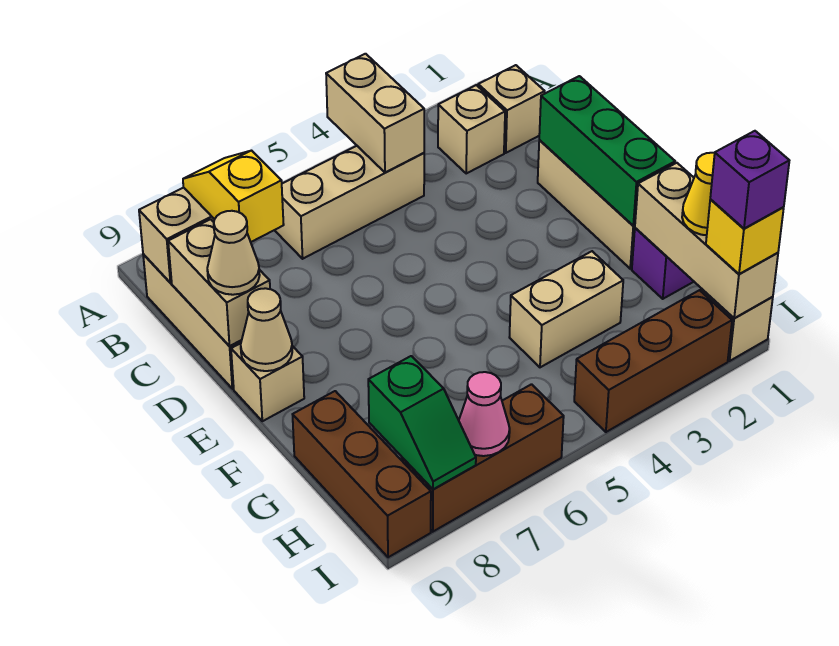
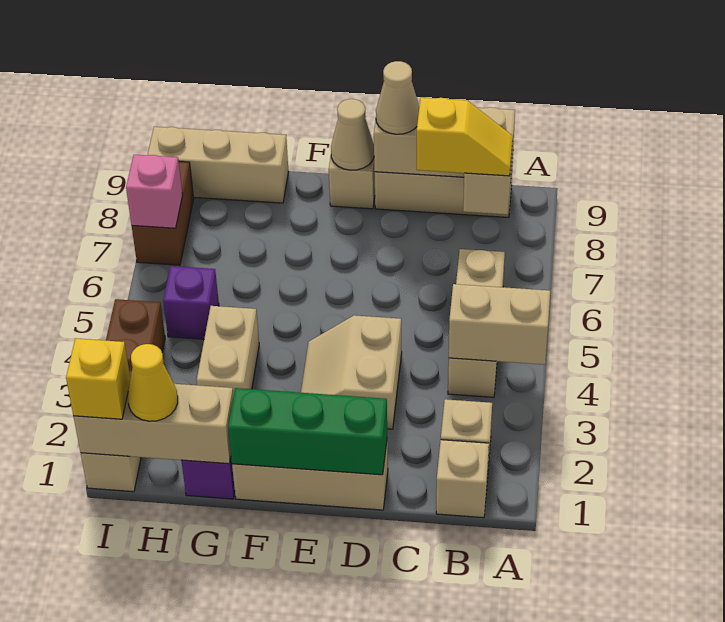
none -> tan 2x2 slope [301,315,402,429]
brown 1x3 brick [292,391,431,557] -> tan 1x3 brick [148,127,288,203]
green 1x2 slope [368,356,476,489] -> none
purple 1x1 brick [710,131,789,229] -> purple 1x1 brick moved to [163,266,219,339]
brown 1x3 brick [402,384,564,532] -> brown 1x2 brick [132,162,194,265]
pink 1x1 cone [459,372,510,456] -> pink 1x1 brick [126,155,182,228]

